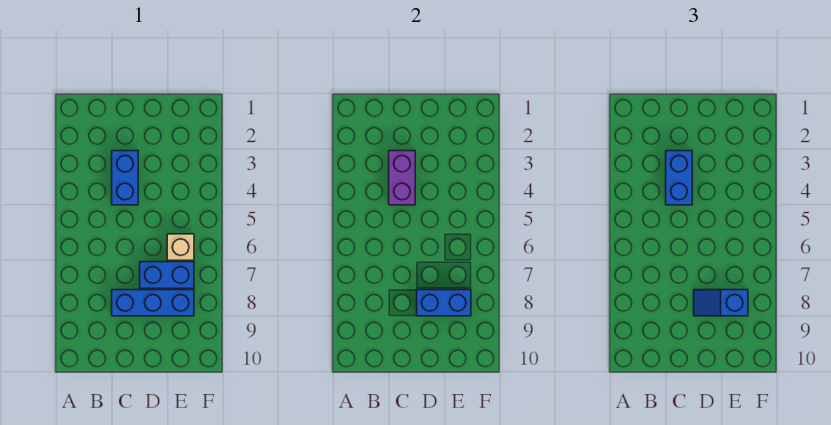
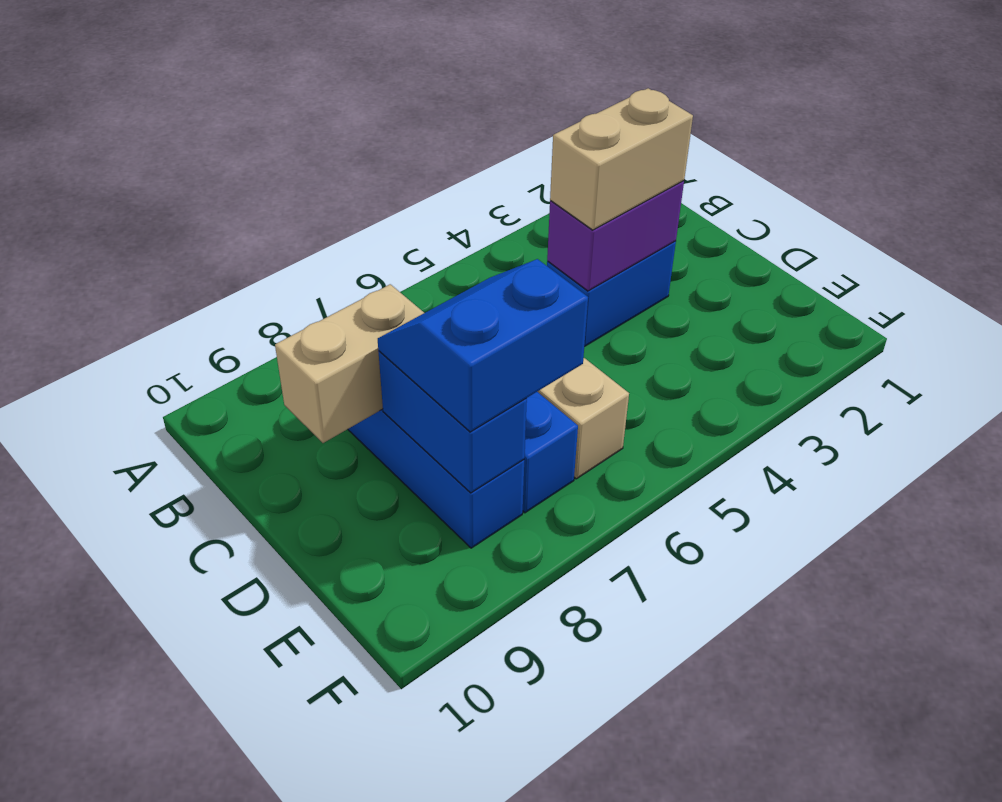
blue 1x2 brick [666,151,692,205] -> tan 1x2 brick [550,88,693,230]
none -> tan 1x2 brick [275,284,424,443]
blue 1x2 slope [694,290,748,316] -> blue 2x2 slope [378,259,588,432]

